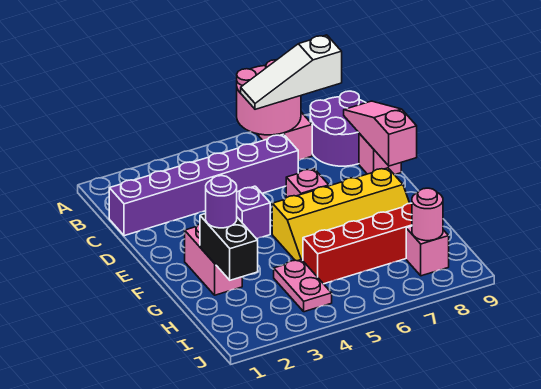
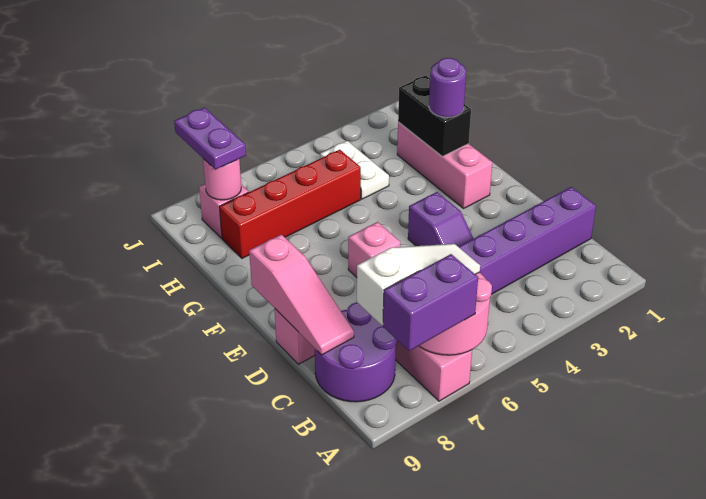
none -> purple 1x2 brick [383,254,478,351]
pink 1x2 brick [185,224,242,295] -> pink 1x3 brick [397,122,493,208]
yellow 2x4 slope [272,168,410,261] -> none
pink 1x2 plate [274,259,332,312] -> white 1x2 plate [320,141,389,199]
none -> purple 1x2 plate [174,108,246,170]

